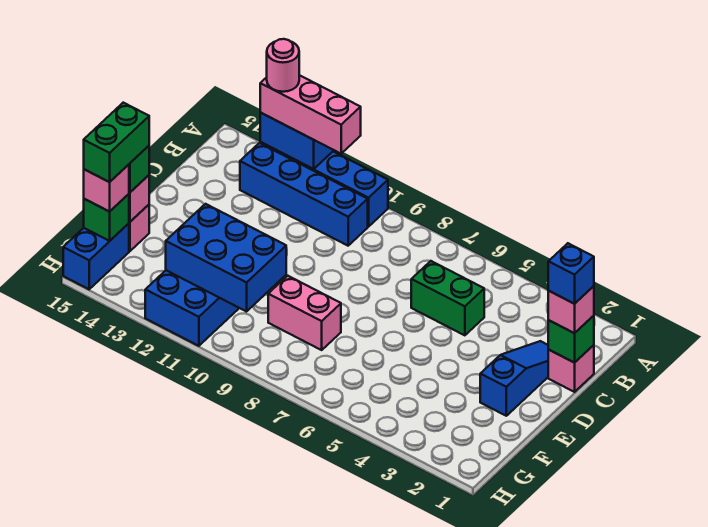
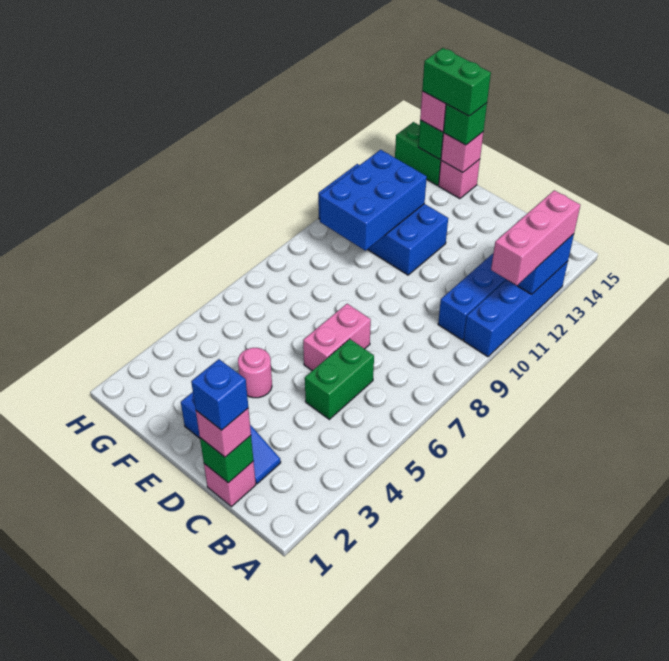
pink 1x1 round brick [267,39,299,92] -> pink 1x1 round brick moved to [238,348,272,398]
pink 1x2 brick [268,276,341,350] -> pink 1x2 brick moved to [303,304,371,371]
blue 1x2 brick [63,223,129,289] -> green 1x2 brick [395,122,441,185]

